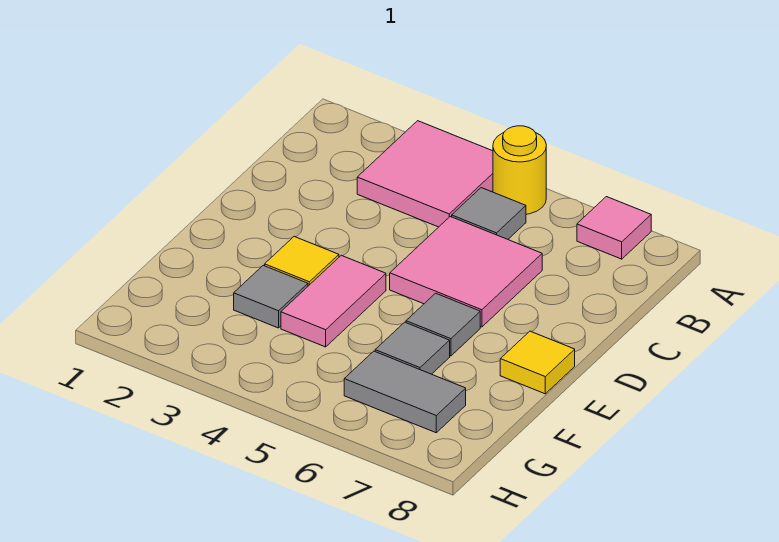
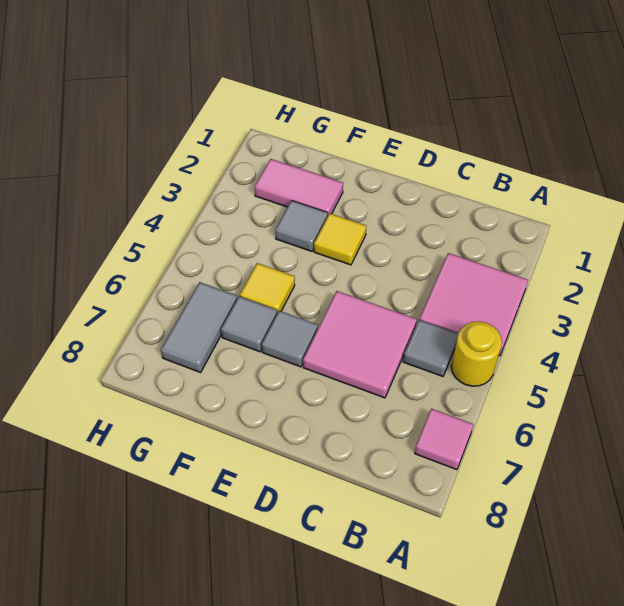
pink 1x2 tile [281,255,386,347] -> pink 1x2 tile moved to [254,159,343,215]
yellow 1x1 tile [500,331,575,394] -> yellow 1x1 tile moved to [240,263,295,313]

